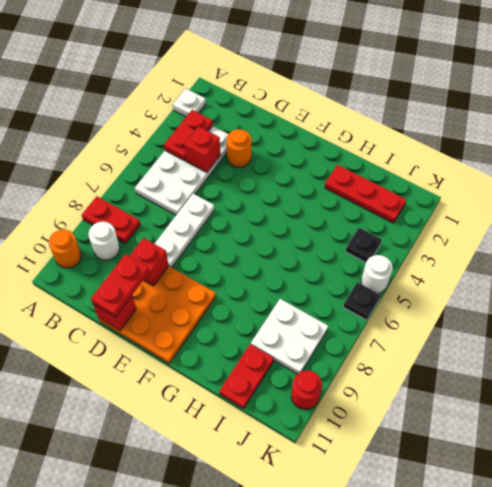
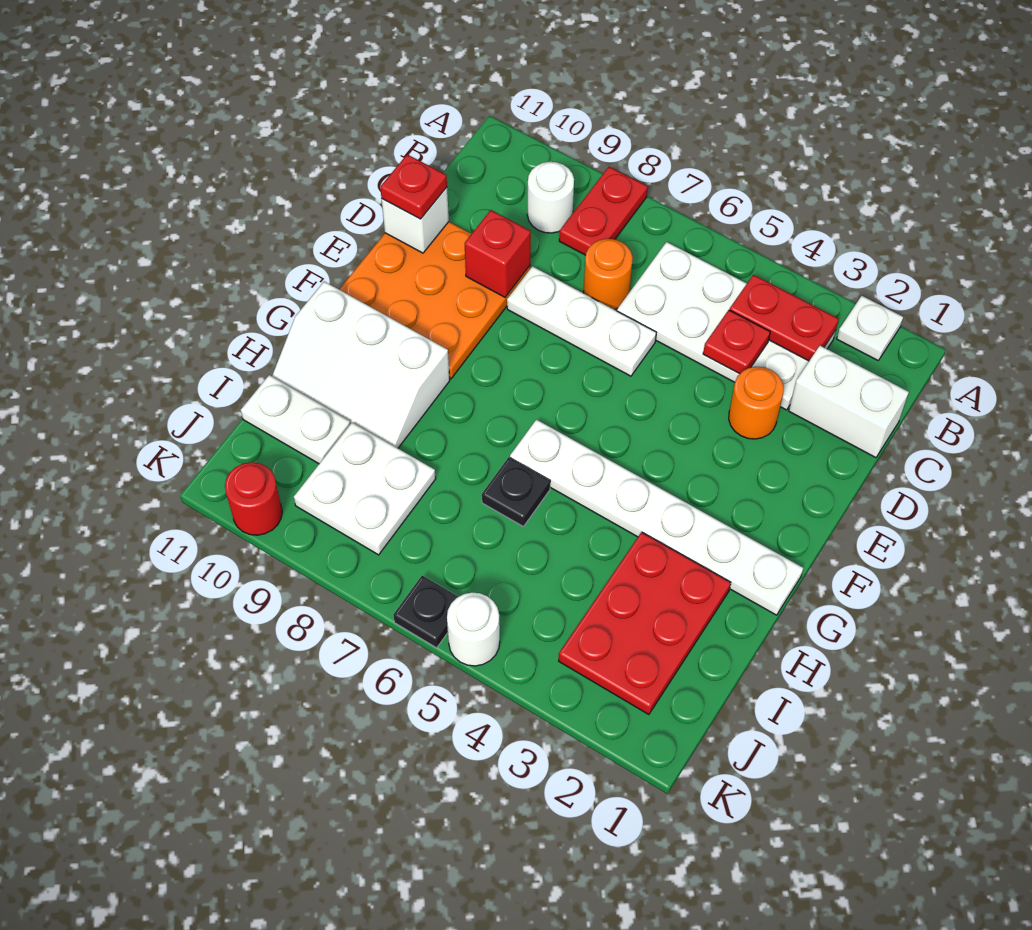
orange 1x1 round brick [49,229,81,268] -> orange 1x1 round brick moved to [584,239,633,310]
none -> white 1x2 brick [789,346,909,458]
red 1x1 brick [184,126,220,172] -> red 1x1 plate [703,310,770,374]
red 1x2 plate [91,254,149,317] -> red 1x1 plate [380,154,447,219]
red 1x1 brick [93,296,136,331] -> white 1x1 brick [382,187,449,253]
none -> white 1x6 plate [510,420,803,615]
none -> white 2x3 slope [272,281,450,448]
red 1x3 plate [325,165,406,223] -> red 2x3 plate [559,532,731,715]
red 1x2 plate [219,344,274,409] -> white 1x2 plate [241,375,350,464]
black 1x1 plate [346,228,382,262] -> black 1x1 plate moved to [482,457,550,527]

